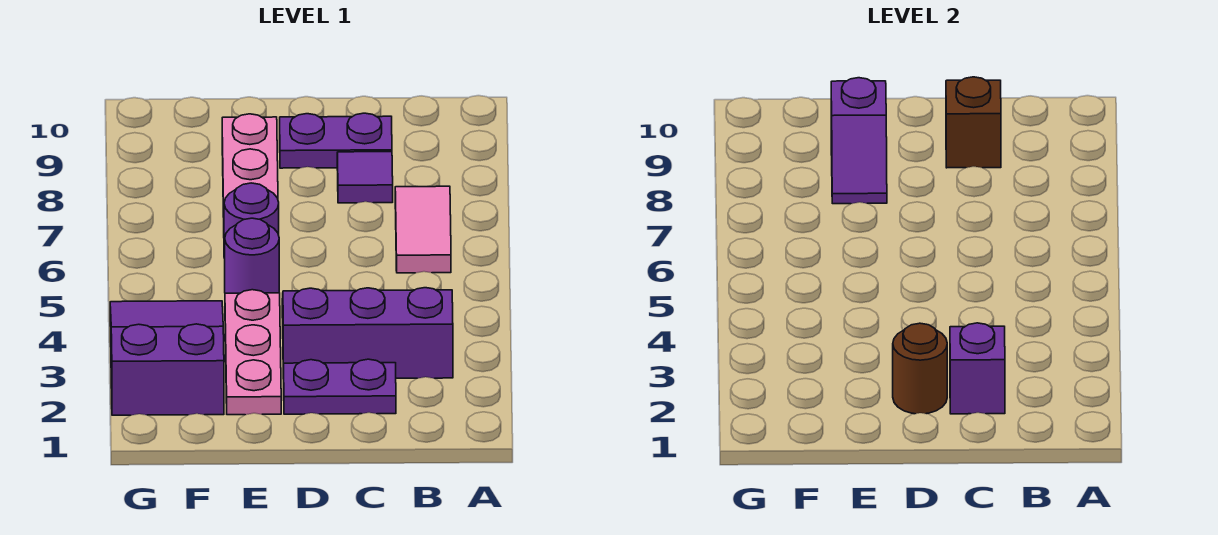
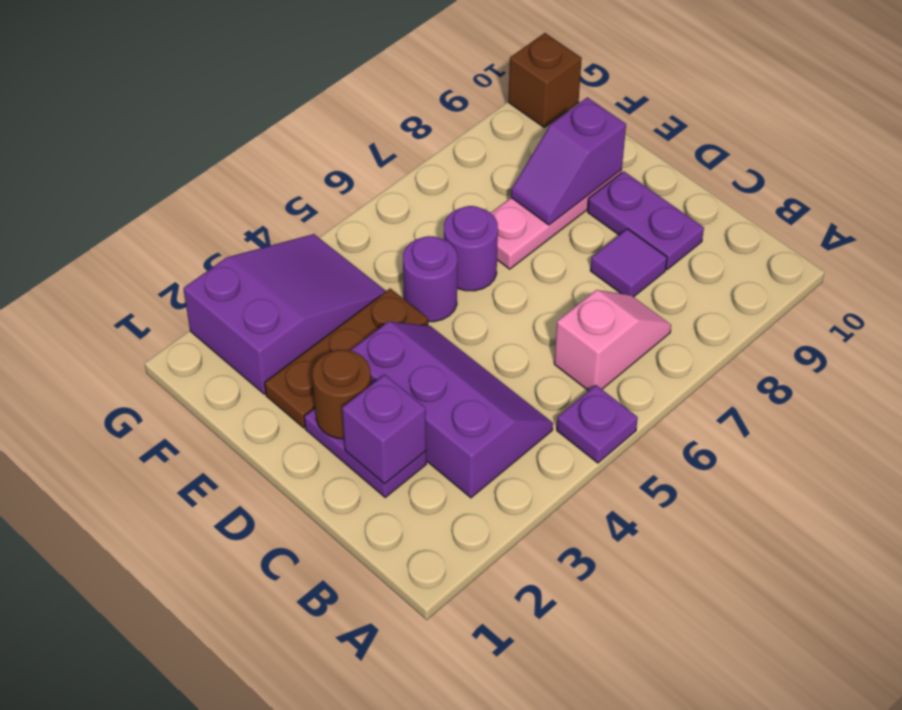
none -> purple 1x1 plate [557,385,638,463]
pink 1x2 tile [395,186,451,273] -> pink 1x2 slope [554,290,671,391]
brown 1x1 brick [946,77,1001,168] -> brown 1x1 brick moved to [509,33,582,127]
pink 1x3 plate [225,290,281,415] -> brown 1x3 plate [265,288,428,428]

